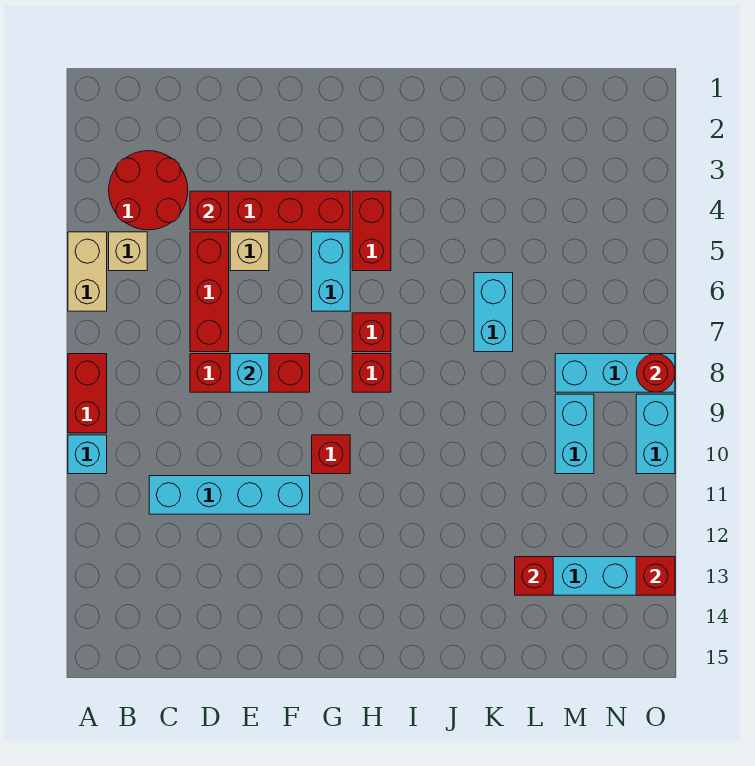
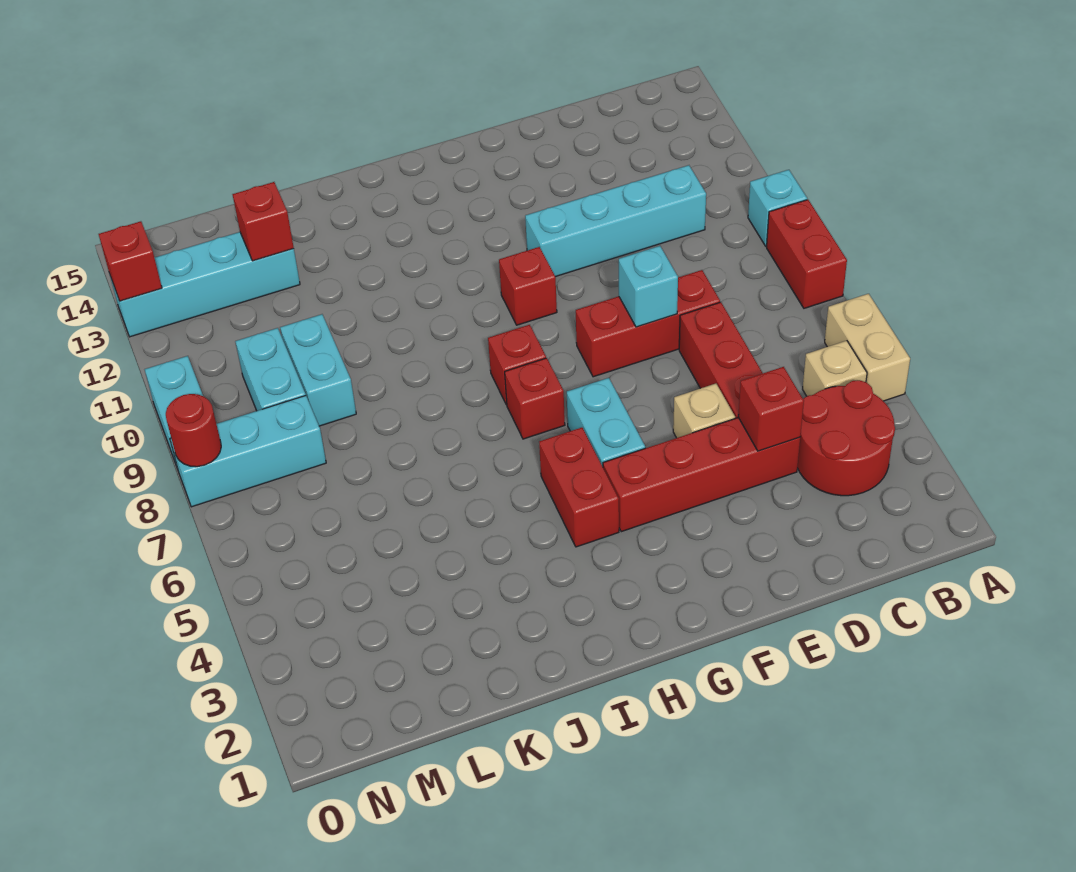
cyan 1x2 brick [474,273,513,352] -> cyan 1x2 brick moved to [280,314,356,426]

